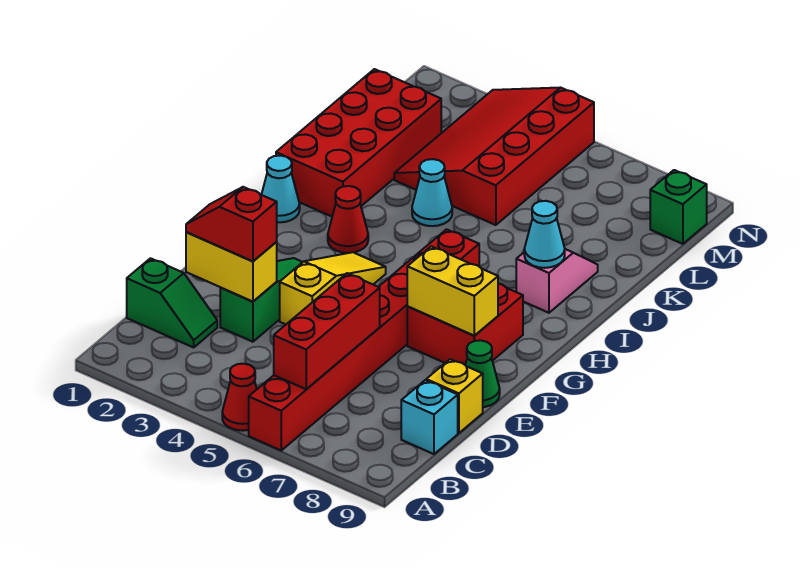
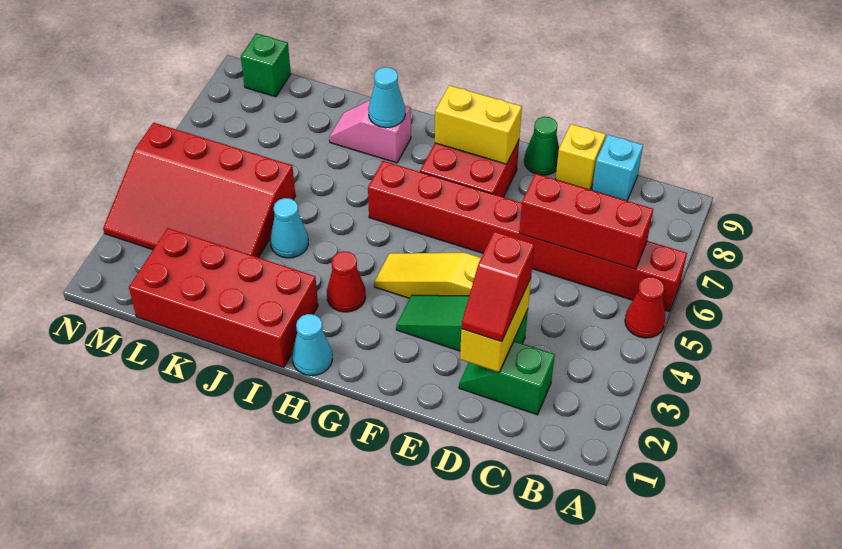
green 1x2 slope [127,258,217,347] -> green 1x2 slope turned to [459,341,555,415]
yellow 1x2 brick [407,246,498,336] -> yellow 1x2 brick turned to [435,85,522,164]

